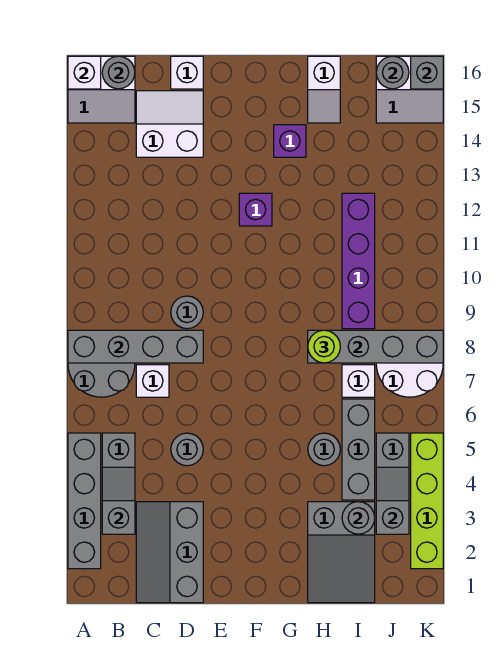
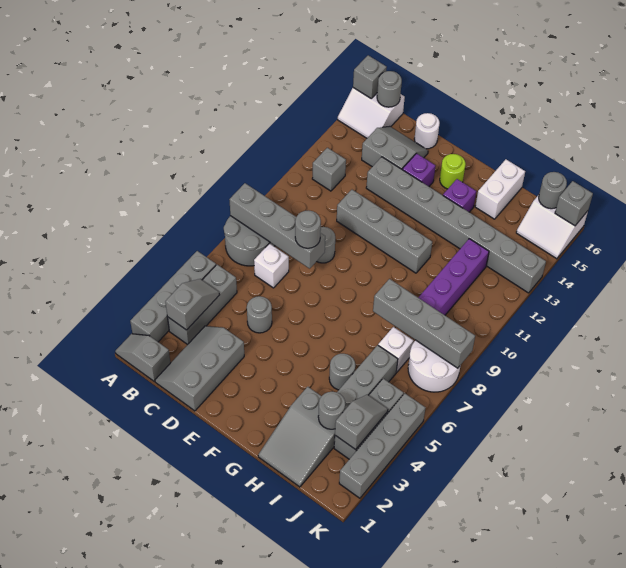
none -> grey 1x2 slope [115,334,170,381]
white 1x1 brick [68,56,101,89] -> grey 1x1 brick [353,55,387,98]
none -> grey 1x1 brick [312,148,346,191]
white 2x2 slope [136,91,203,157] -> grey 2x2 slope [362,126,428,169]
none -> grey 1x1 round brick [295,210,321,248]
none -> grey 1x4 brick [337,190,432,273]
none -> grey 1x8 brick [366,157,546,293]
white 1x1 brick [171,56,203,89] -> white 1x1 round brick [414,113,440,149]
purple 1x1 brick [239,193,272,226] -> purple 1x1 brick moved to [402,154,435,186]
lime 1x1 round brick [308,330,340,363] -> lime 1x1 round brick moved to [440,154,466,189]
white 1x2 slope [308,56,340,123] -> white 1x2 brick [475,159,525,219]
lime 1x4 brick [411,433,443,569] -> grey 1x4 brick [339,393,425,498]

